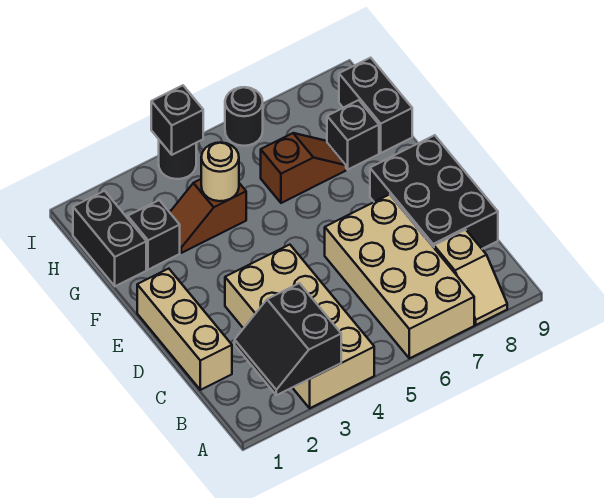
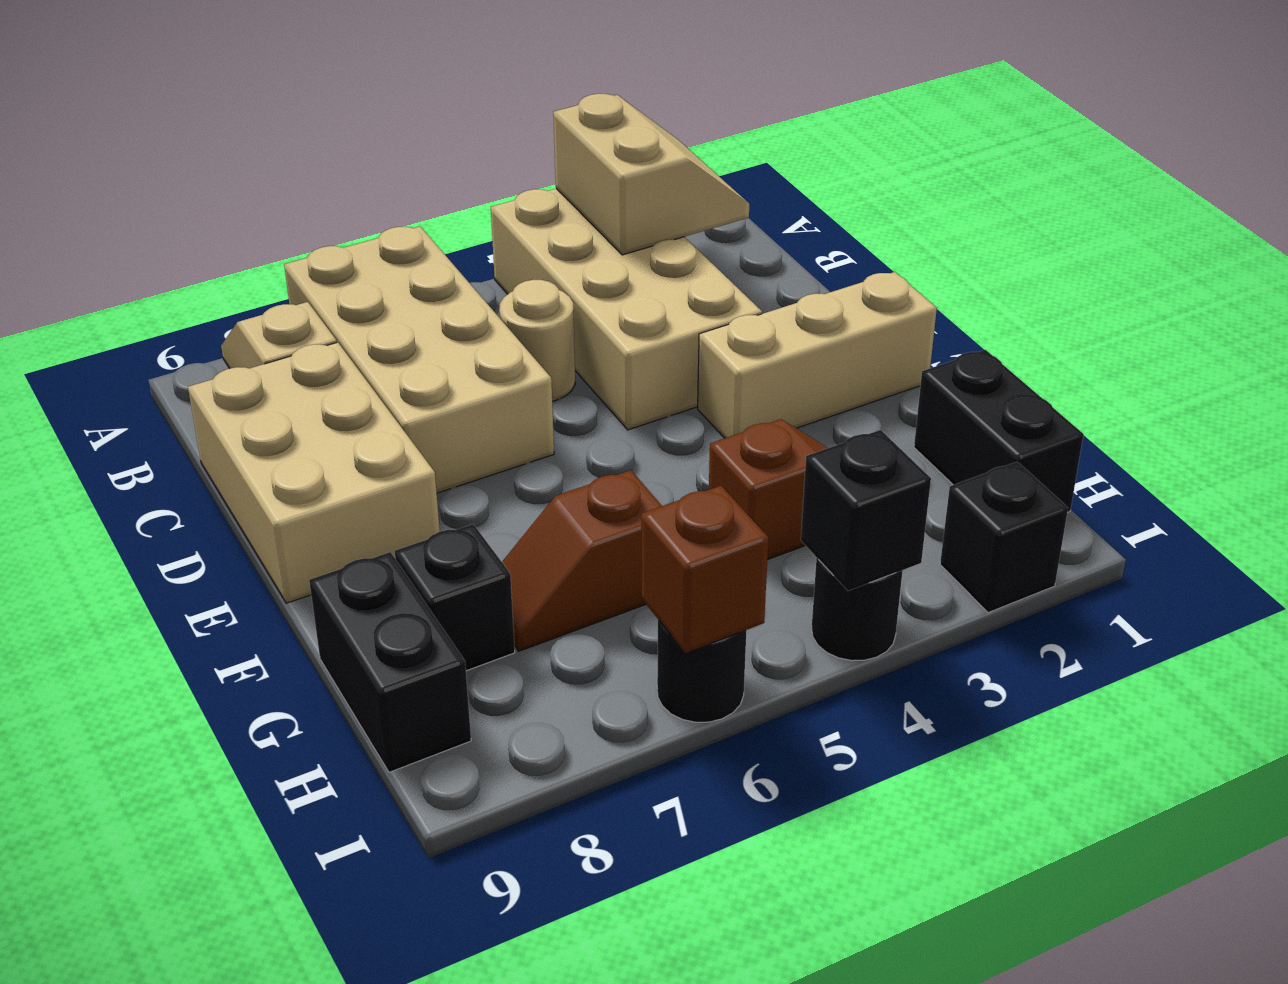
black 2x2 slope [235,283,341,395] -> tan 2x2 slope [553,94,749,255]
tan 1x3 brick [137,269,232,390] -> tan 1x3 brick turned to [698,272,937,438]
black 2x3 brick [370,135,498,249] -> tan 2x3 brick [188,342,440,603]
black 1x1 brick [128,200,180,270] -> black 1x1 brick moved to [940,462,1068,613]
tan 1x1 round brick [201,143,239,201] -> tan 1x1 round brick moved to [499,280,575,401]
none -> brown 1x1 brick [641,486,768,653]

